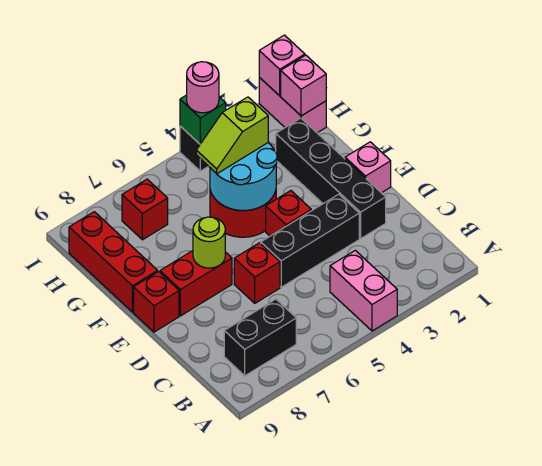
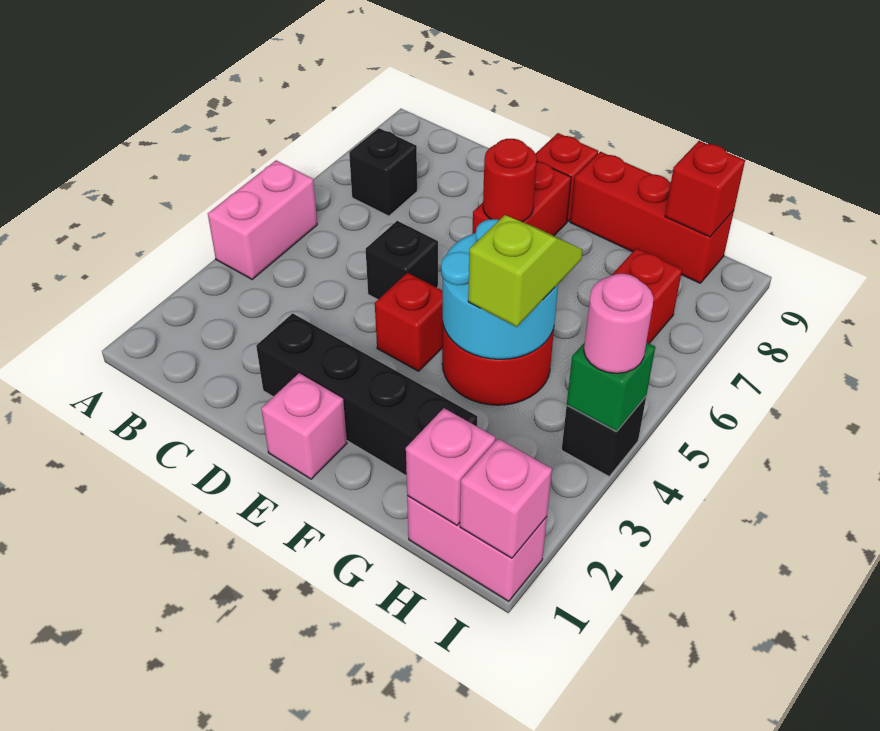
pink 1x2 brick [330,250,397,331] -> pink 1x2 brick turned to [208,160,317,279]
black 1x2 brick [224,299,296,376] -> black 1x1 brick [349,128,417,216]
black 1x3 brick [261,194,359,287] -> black 1x1 brick [366,221,438,300]
red 1x1 brick [234,243,280,303] -> red 1x1 brick moved to [665,141,745,237]
lime 1x1 round brick [193,217,225,268] -> red 1x1 round brick [483,139,537,222]

